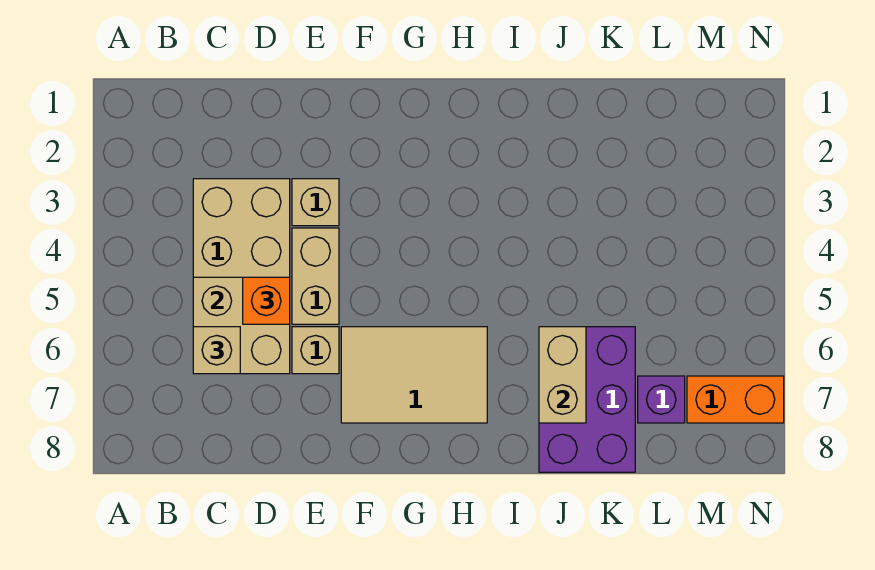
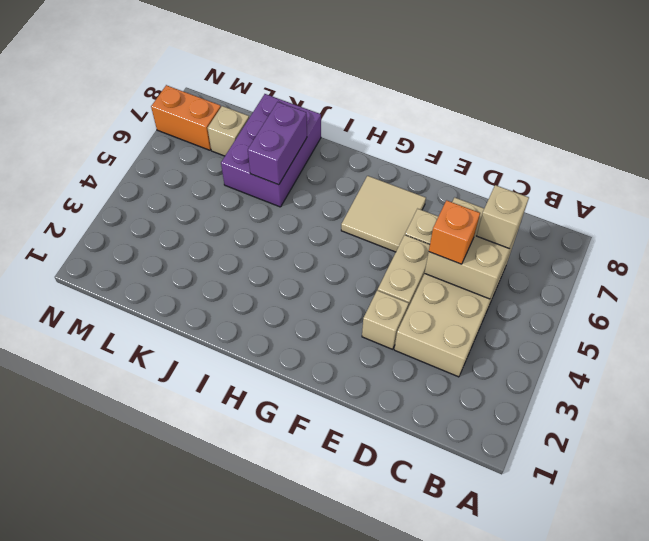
tan 2x3 tile [341,327,487,423] -> tan 2x2 tile [341,176,426,252]
tan 1x2 brick [539,327,586,423] -> purple 1x2 brick [248,102,307,185]
purple 1x1 brick [638,376,685,423] -> tan 1x1 brick [208,106,249,156]

